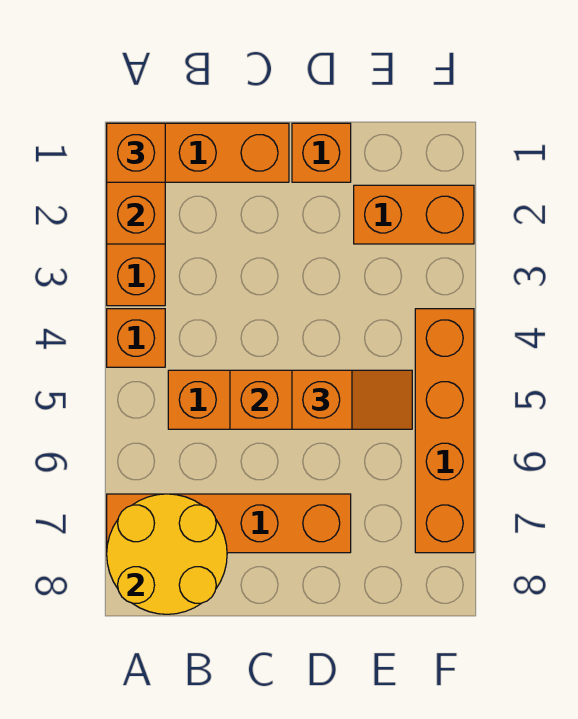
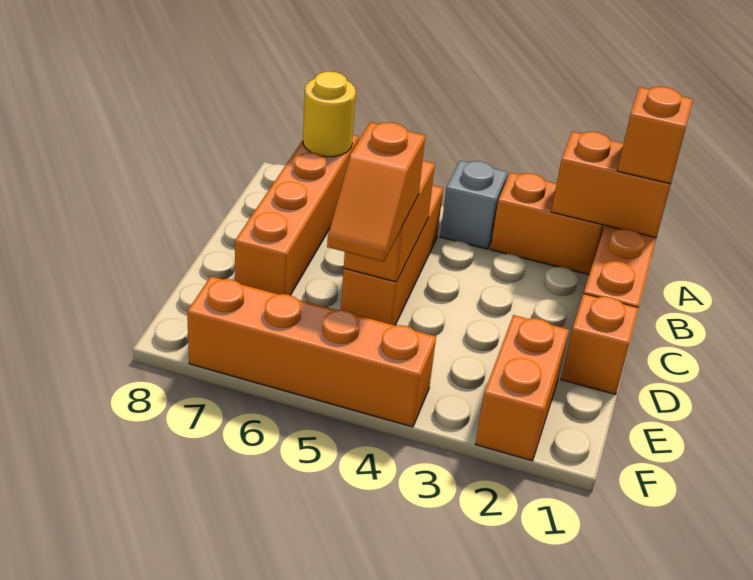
orange 1x1 brick [107,309,165,367] -> grey 1x1 brick [440,160,508,249]
yellow 2x2 round brick [107,494,227,614] -> yellow 1x1 round brick [303,72,356,157]

